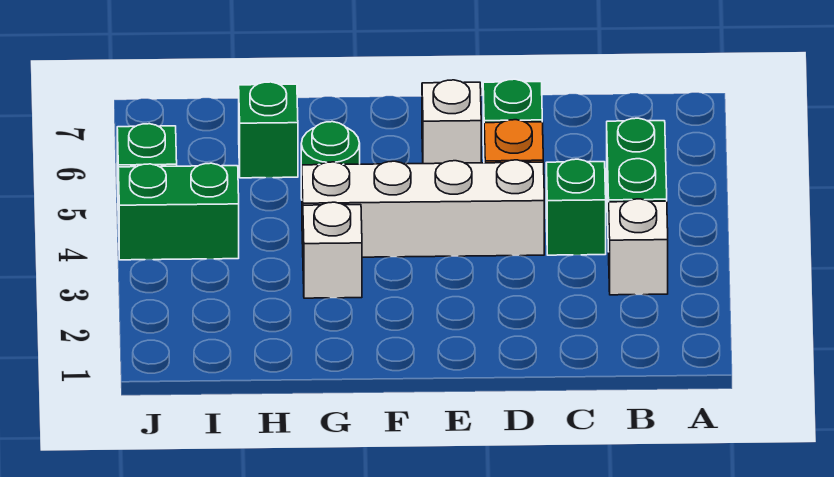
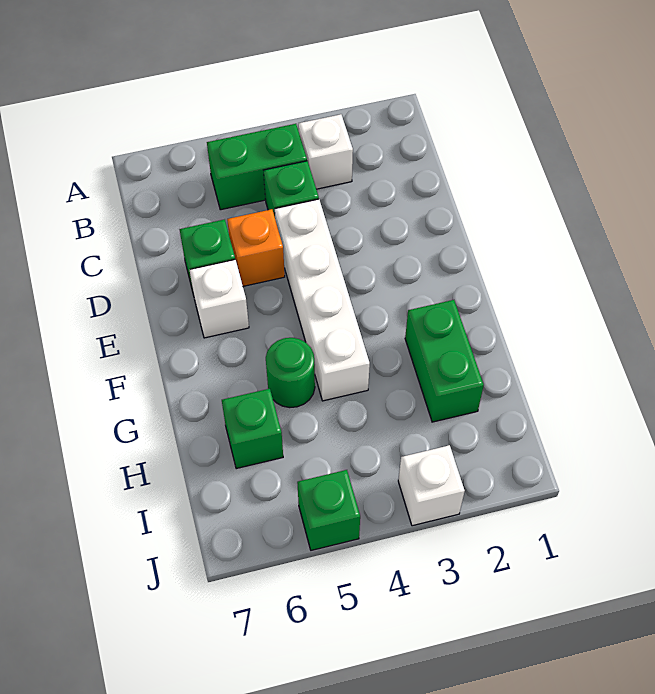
white 1x1 brick [303,202,362,298] -> white 1x1 brick moved to [398,445,465,526]
green 1x2 brick [118,163,239,260] -> green 1x2 brick moved to [405,300,484,422]

